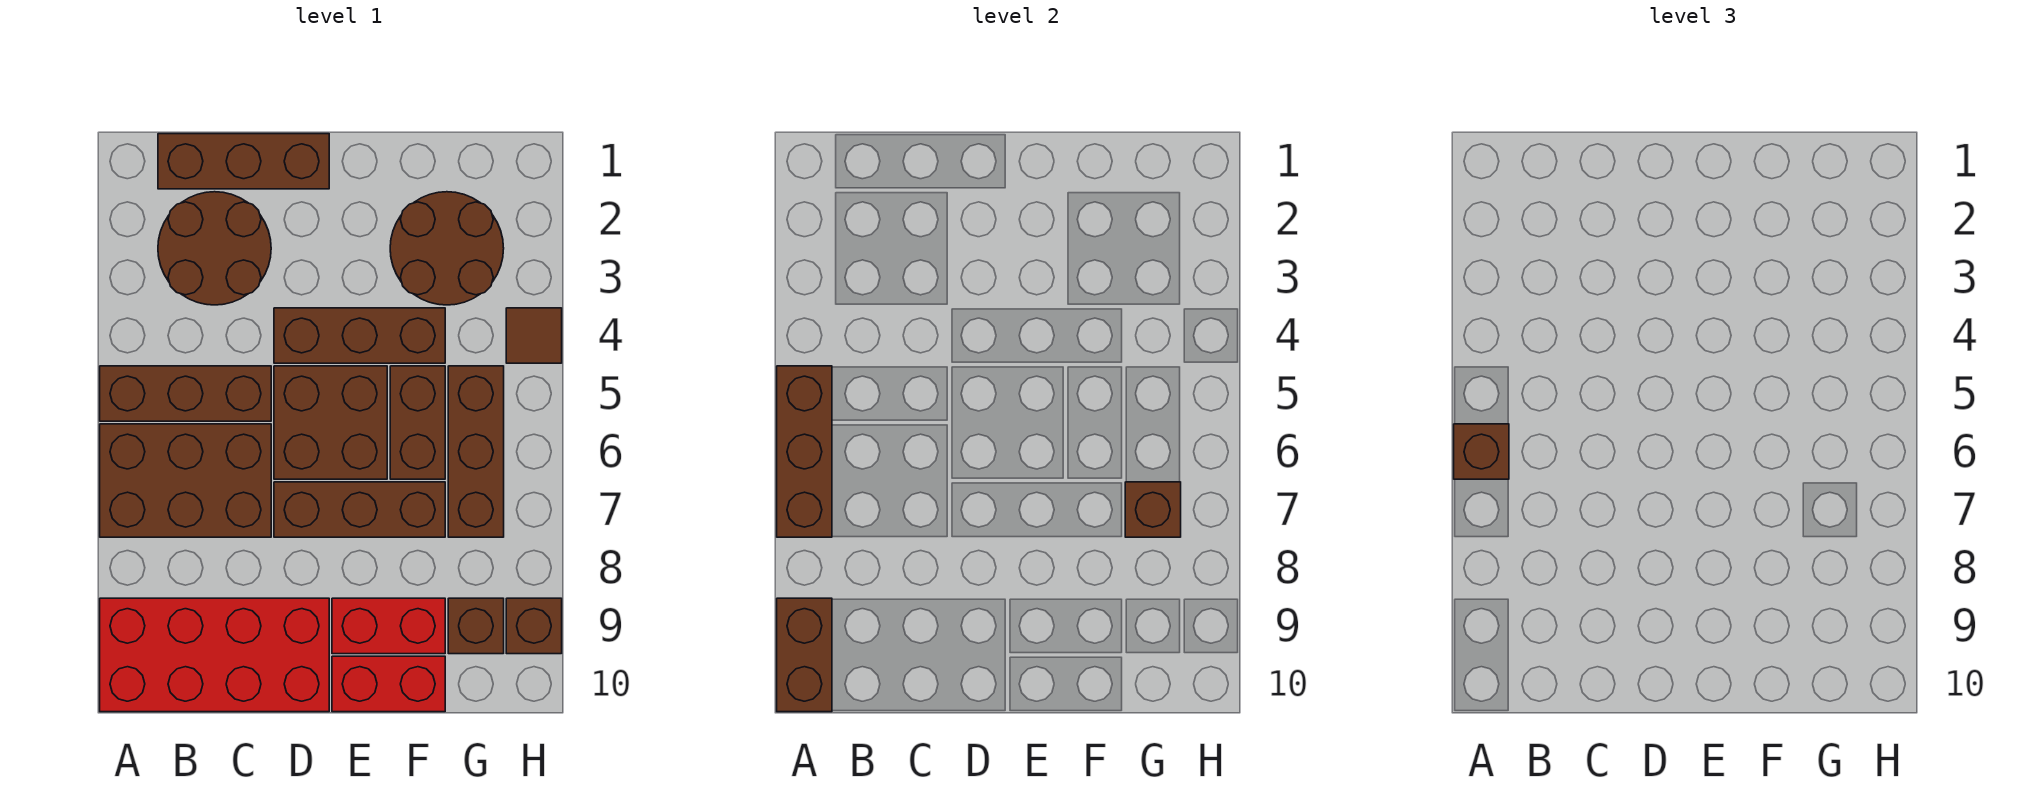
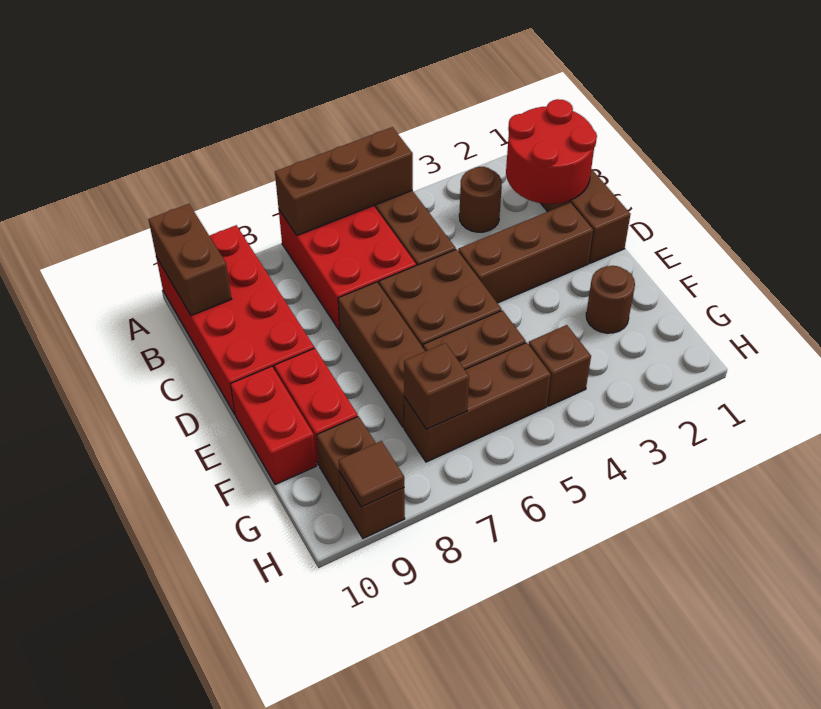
brown 2x3 brick [100,424,271,537] -> red 2x3 brick [279,206,416,330]
brown 1x1 brick [1454,424,1509,479] -> brown 1x1 brick moved to [529,325,591,406]
brown 1x2 brick [777,598,832,712] -> brown 1x2 brick turned to [149,204,231,316]
none -> red 2x2 round brick [506,99,597,204]
brown 2x2 round brick [158,192,271,305] -> brown 1x1 round brick [459,167,502,232]
brown 1x3 brick [274,308,445,363] -> brown 1x3 brick turned to [458,202,593,303]
brown 2x2 round brick [390,192,504,305] -> brown 1x1 round brick [586,266,635,333]
brown 1x1 tile [506,308,562,363] -> brown 1x1 tile moved to [338,441,404,507]

